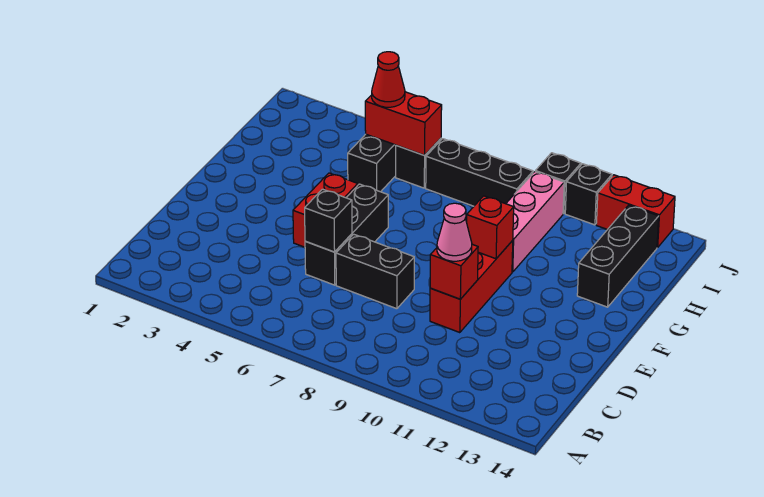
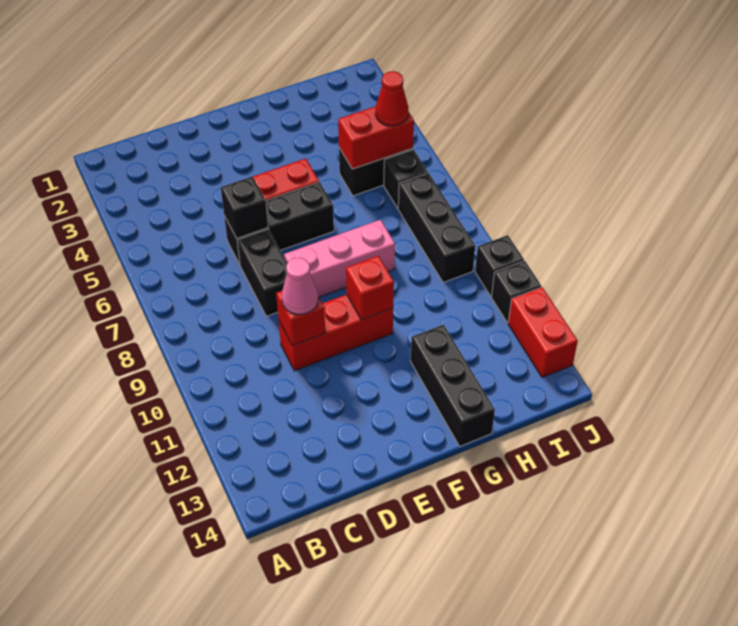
pink 1x3 brick [506,172,564,272] -> pink 1x3 brick moved to [284,220,395,297]
black 1x3 brick [577,205,659,307] -> black 1x3 brick turned to [411,325,495,446]
red 1x2 brick [365,92,442,155] -> red 1x2 brick turned to [338,106,414,169]

